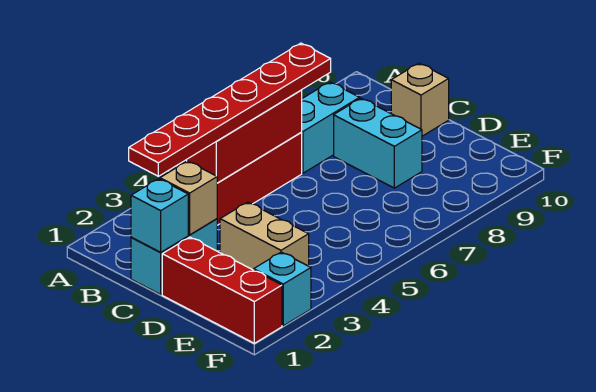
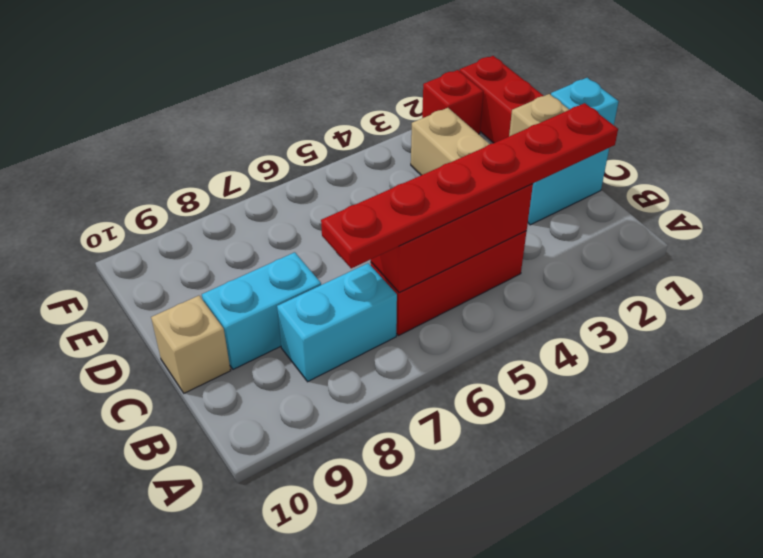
cyan 1x2 brick [334,98,422,188] -> cyan 1x2 brick turned to [202,252,321,369]
cyan 1x1 brick [254,252,311,326] -> red 1x1 brick [422,70,484,134]

